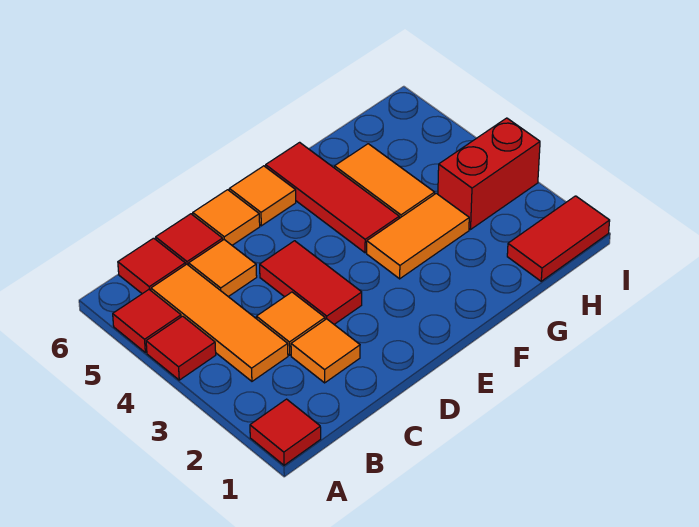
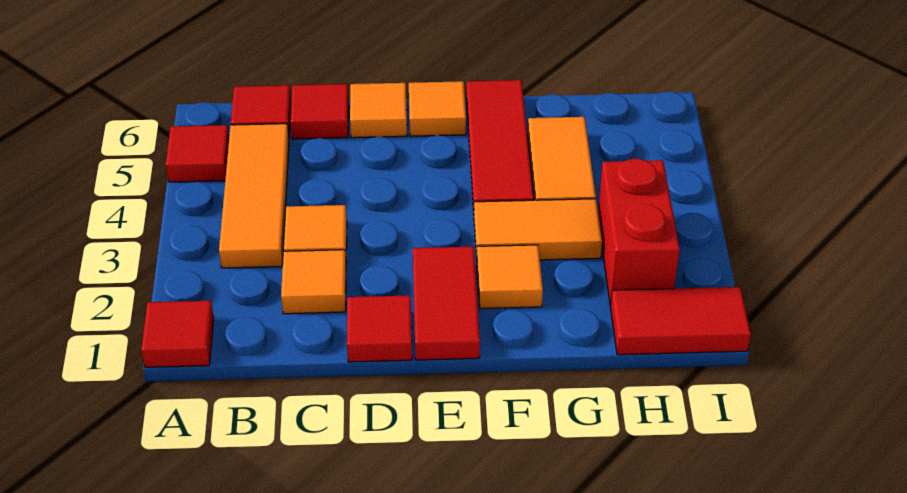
red 1x1 tile [146,316,216,380] -> red 1x1 tile moved to [347,295,412,362]
orange 1x1 tile [189,240,257,297] -> orange 1x1 tile moved to [477,245,543,309]
red 1x2 tile [260,241,362,324] -> red 1x2 tile moved to [413,246,480,360]
red 1x2 brick [438,118,540,229] -> red 1x2 brick turned to [598,159,680,305]

